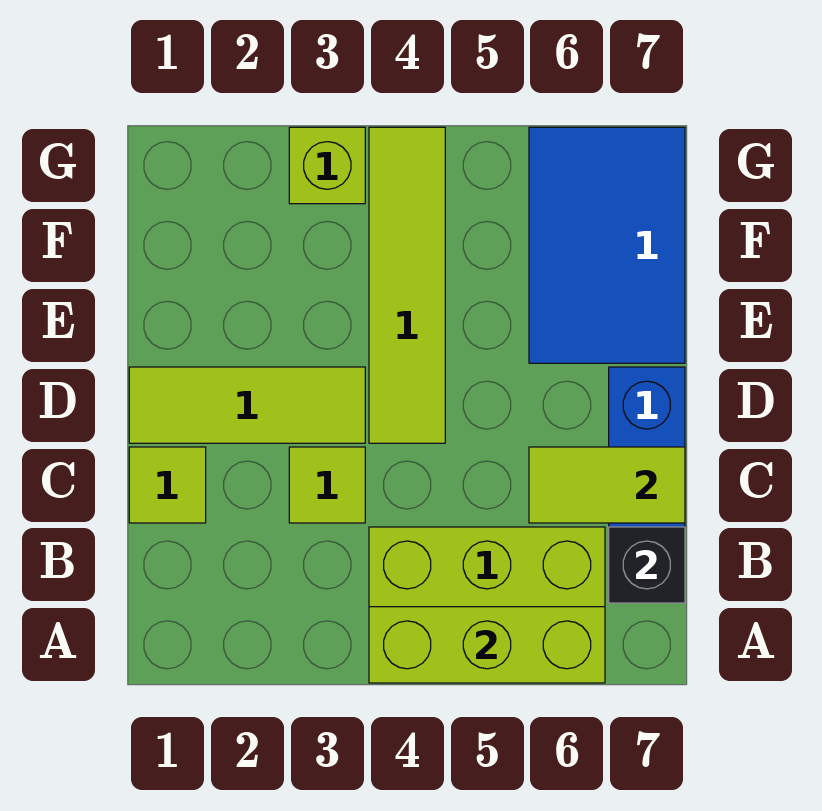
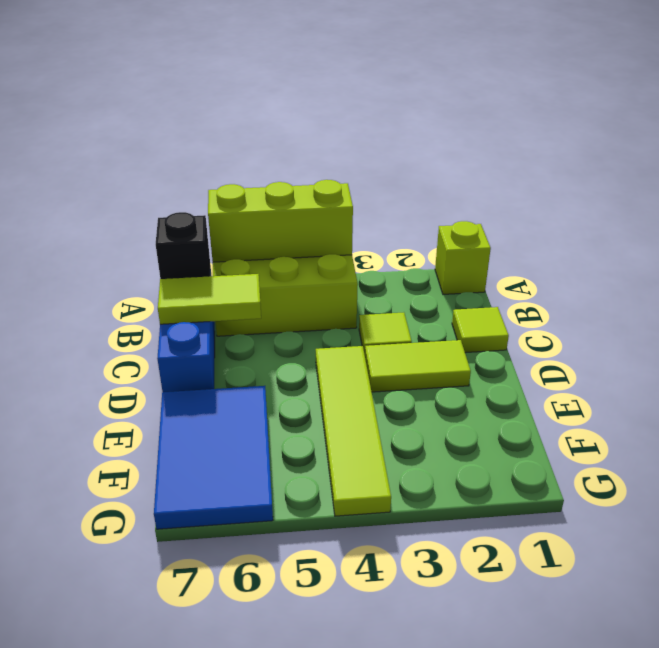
lime 1x3 tile [129,367,365,443] -> lime 1x2 tile [365,340,471,392]
lime 1x1 brick [289,127,365,204] -> lime 1x1 brick moved to [435,221,491,294]

